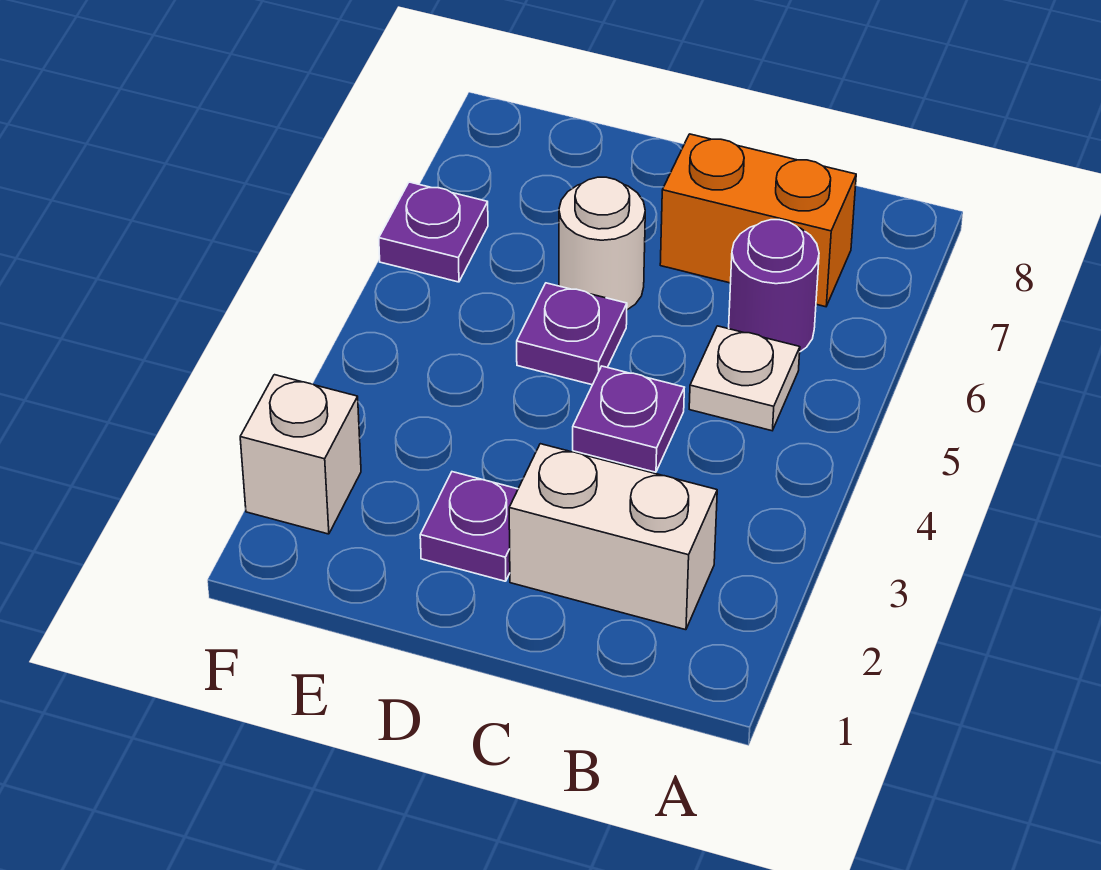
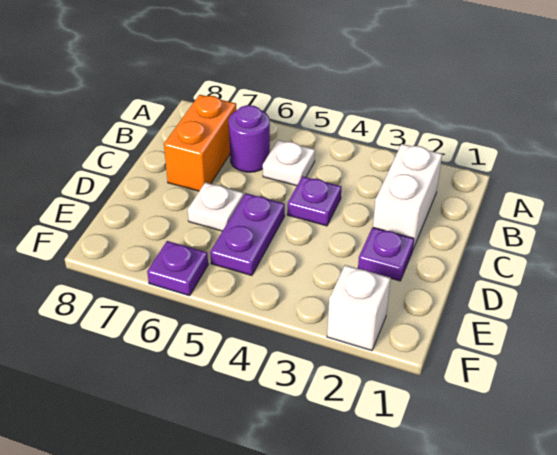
purple 1x1 plate [517,283,627,385] -> purple 1x2 plate [210,193,285,276]
white 1x1 round brick [559,177,645,310] -> white 1x1 plate [188,182,244,231]

